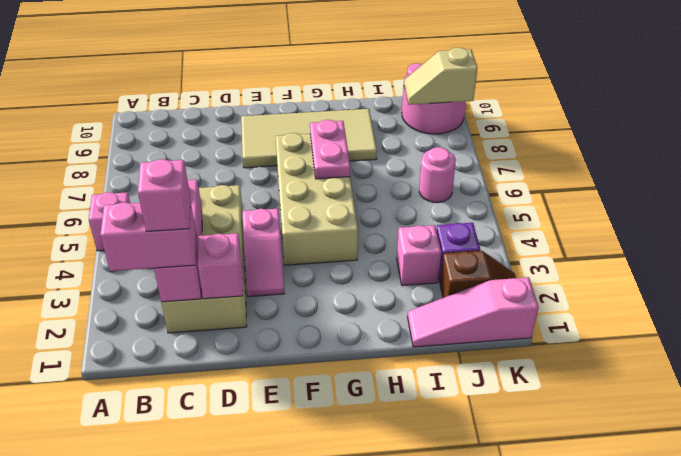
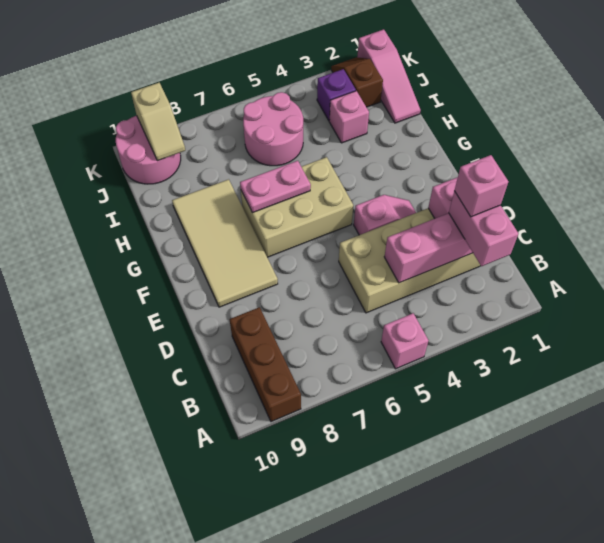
none -> brown 1x3 brick [229,307,301,422]
tan 2x4 brick [276,133,358,265] -> tan 2x3 brick [241,157,353,257]
pink 1x1 round brick [419,147,456,202] -> pink 2x2 round brick [243,92,303,166]

